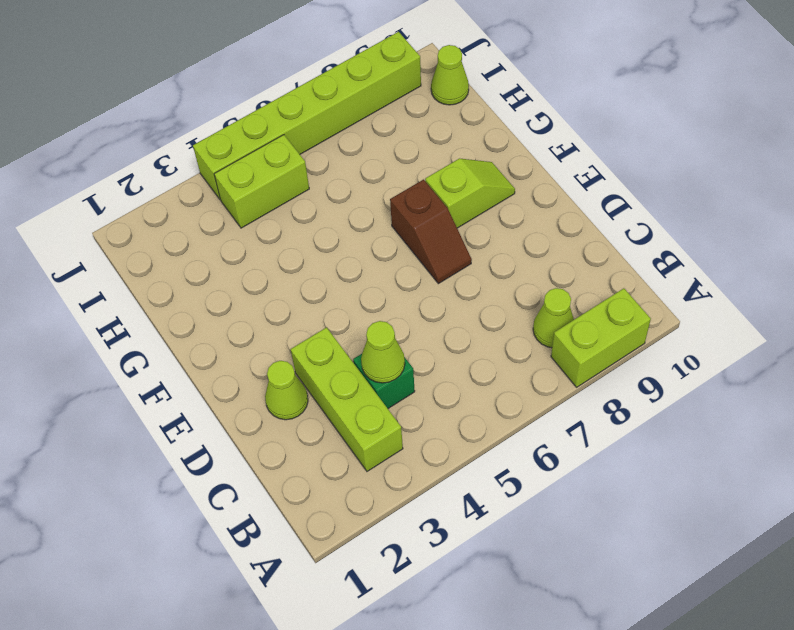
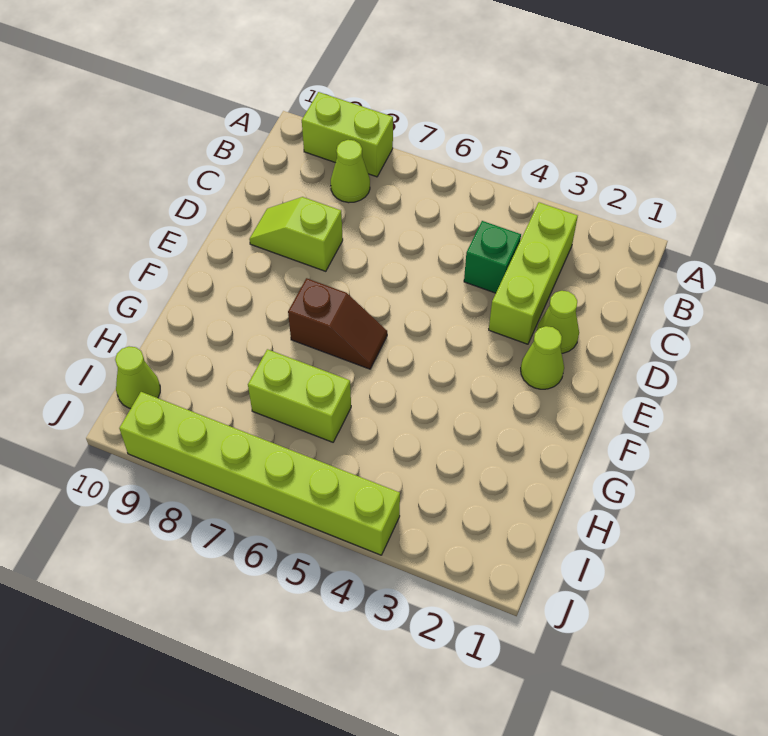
lime 1x1 cone [361,321,405,383] -> lime 1x1 cone moved to [521,326,564,389]
brown 1x2 slope [390,180,472,284] -> brown 1x2 slope turned to [288,278,387,369]
lime 1x2 slope [425,159,515,228] -> lime 1x2 slope moved to [249,197,343,271]
lime 1x2 brick [214,135,309,228] -> lime 1x2 brick moved to [248,349,351,442]

